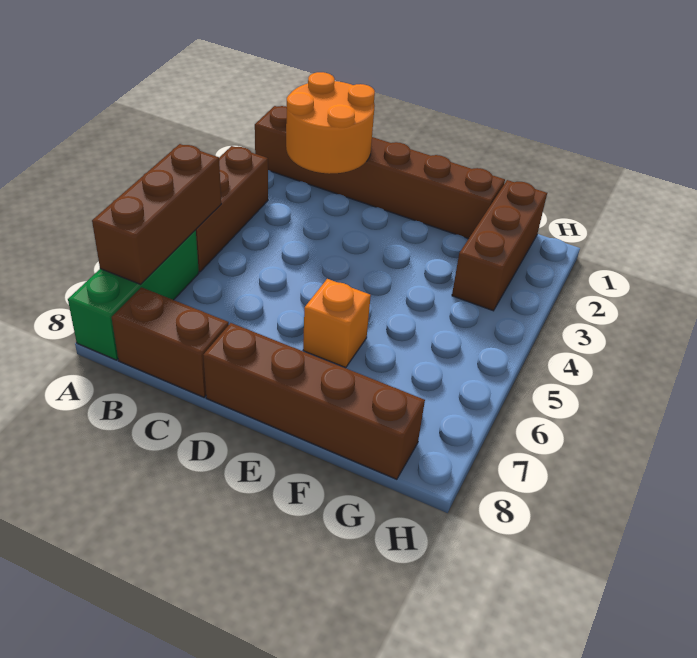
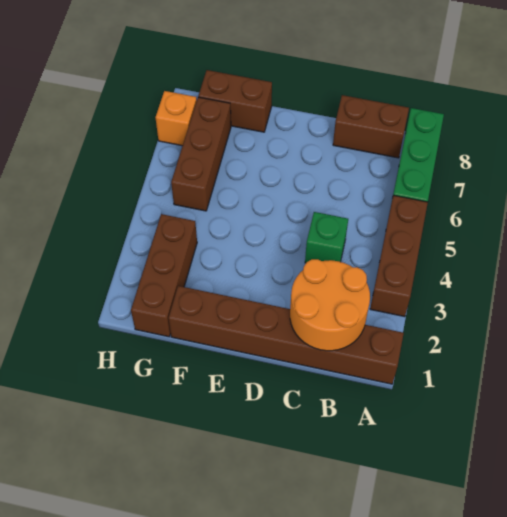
brown 1x3 brick [92,144,221,284] -> brown 1x3 brick moved to [171,97,231,211]
none -> green 1x1 brick [305,212,348,263]
brown 1x4 brick [203,323,425,479] -> brown 1x2 brick [198,70,272,132]
orange 1x1 brick [303,279,371,368] -> orange 1x1 brick moved to [156,91,197,146]

